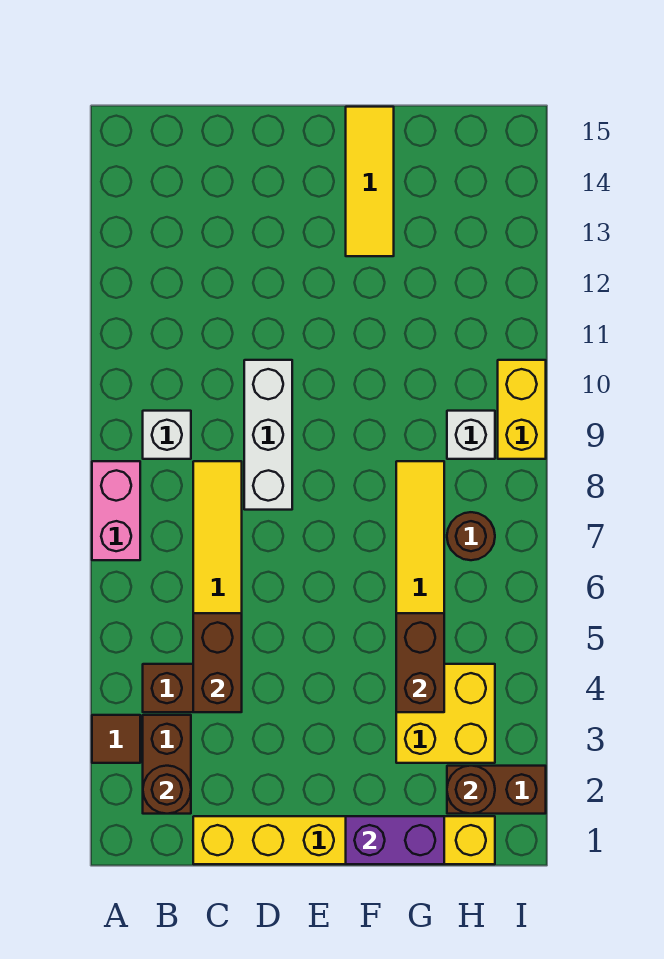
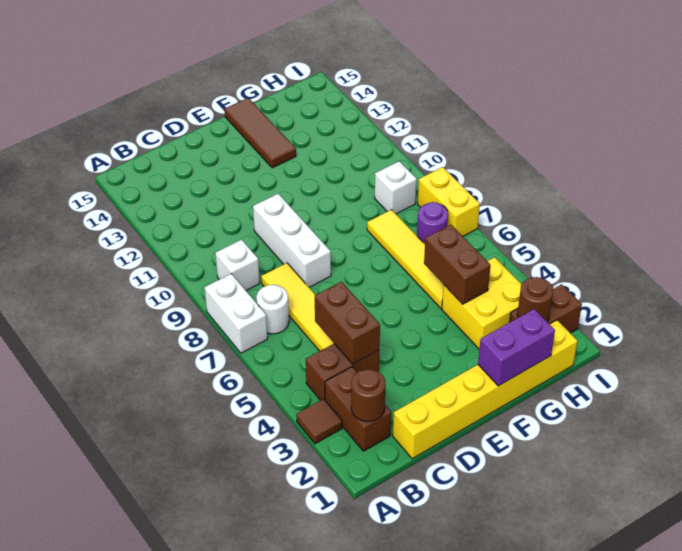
pink 1x2 brick [92,461,140,560] -> white 1x2 brick [205,274,267,353]
none -> white 1x1 round brick [256,285,289,334]
yellow 1x3 tile [346,107,394,256] -> brown 1x3 tile [225,98,296,168]
brown 1x1 round brick [447,512,495,560] -> purple 1x1 round brick [417,202,448,244]
yellow 1x2 brick [498,360,546,459] -> yellow 1x2 brick moved to [418,167,480,236]

